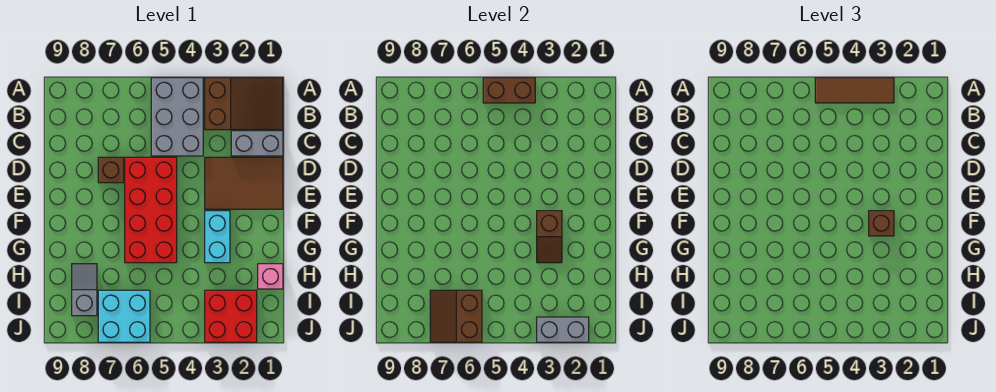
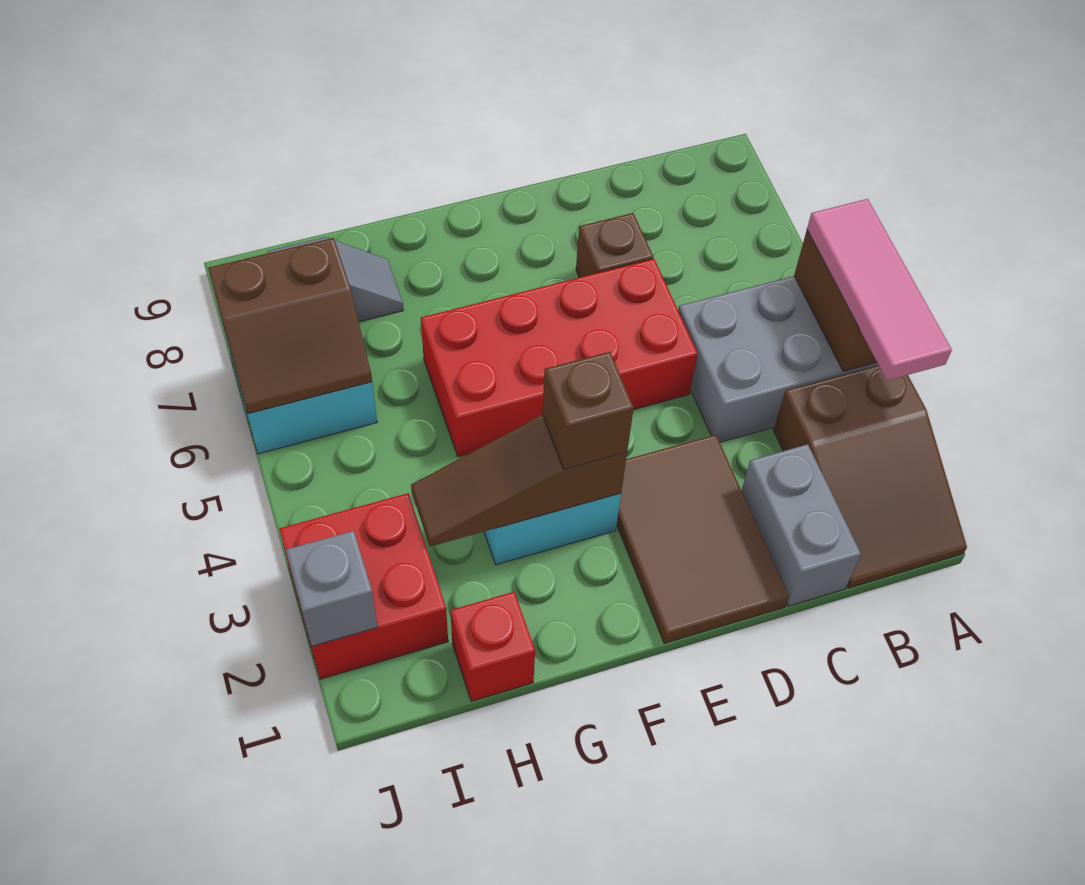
brown 1x3 tile [815,78,894,103] -> pink 1x3 tile [807,199,952,381]
brown 1x2 slope [537,211,562,263] -> brown 1x3 slope [411,415,627,546]
pink 1x1 brick [258,264,283,289] -> red 1x1 brick [450,592,535,701]
brown 2x2 slope [430,290,482,342] -> brown 2x2 slope turned to [208,238,372,414]
grey 1x2 brick [537,317,589,342] -> grey 1x1 brick [286,531,378,646]

